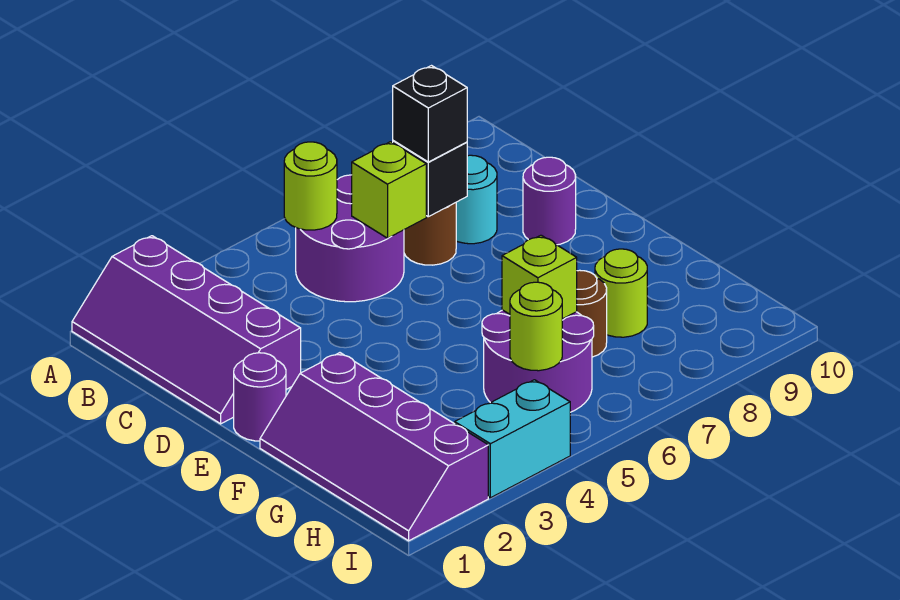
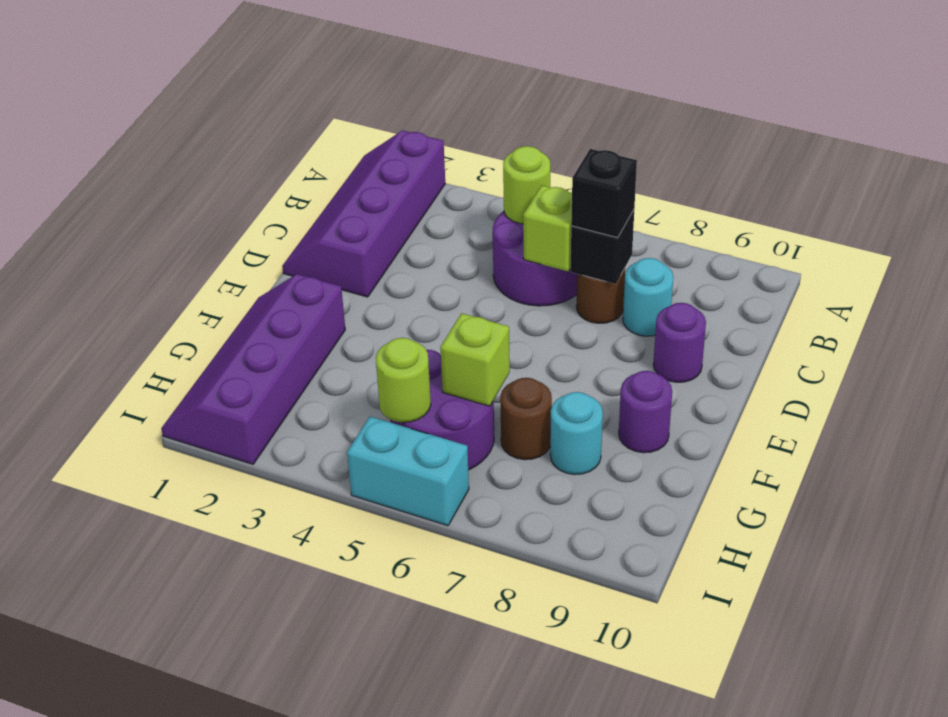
purple 1x1 round brick [234,353,286,441] -> purple 1x1 round brick moved to [619,371,672,453]
lime 1x1 round brick [595,249,647,337] -> cyan 1x1 round brick [550,392,603,475]
cyan 1x2 brick [455,380,570,498] -> cyan 1x2 brick moved to [347,417,469,526]

